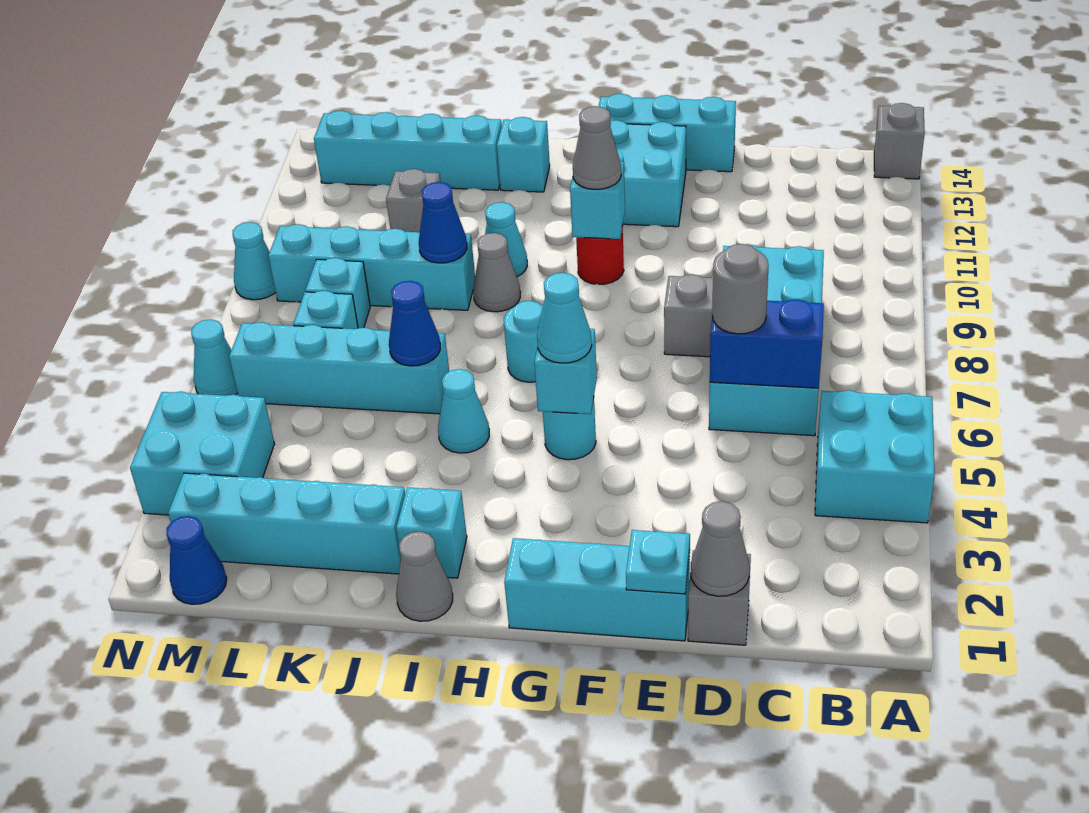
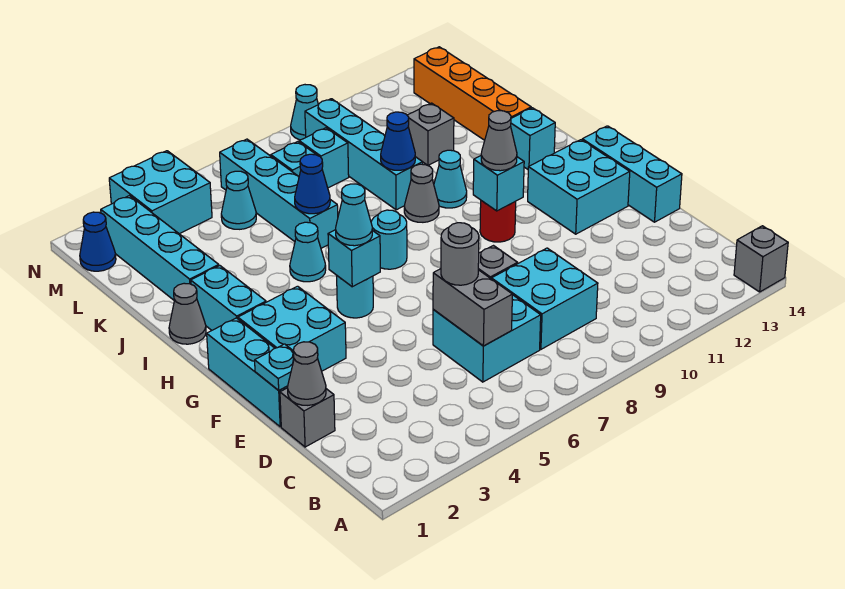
cyan 2x2 brick [815,390,935,523] -> cyan 2x2 brick moved to [238,286,346,371]
blue 1x2 brick [710,299,824,388] -> grey 1x2 brick [433,269,512,346]
cyan 1x1 brick [396,487,467,578] -> cyan 1x2 brick [191,266,266,330]
cyan 1x4 brick [314,111,502,190] -> orange 1x4 brick [414,47,531,140]
cyan 1x1 cone [191,320,237,396] -> cyan 1x1 cone moved to [221,171,256,229]

